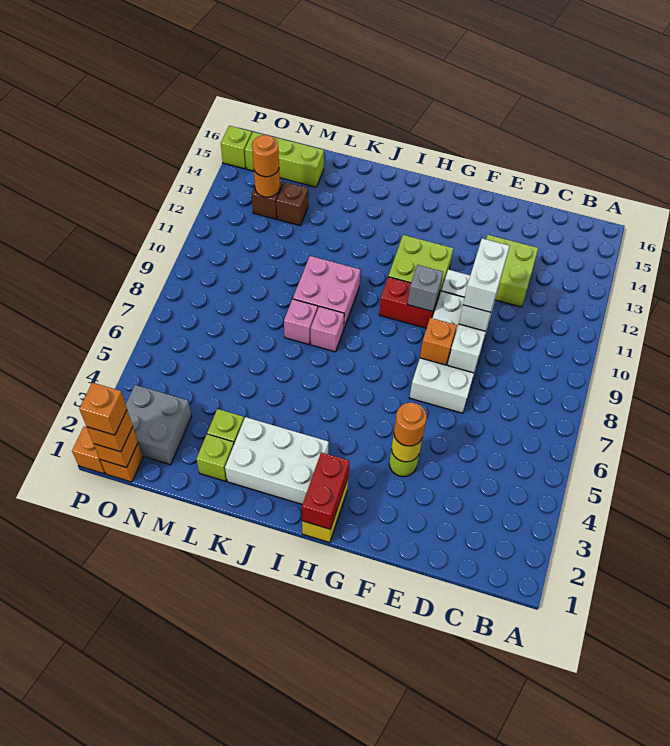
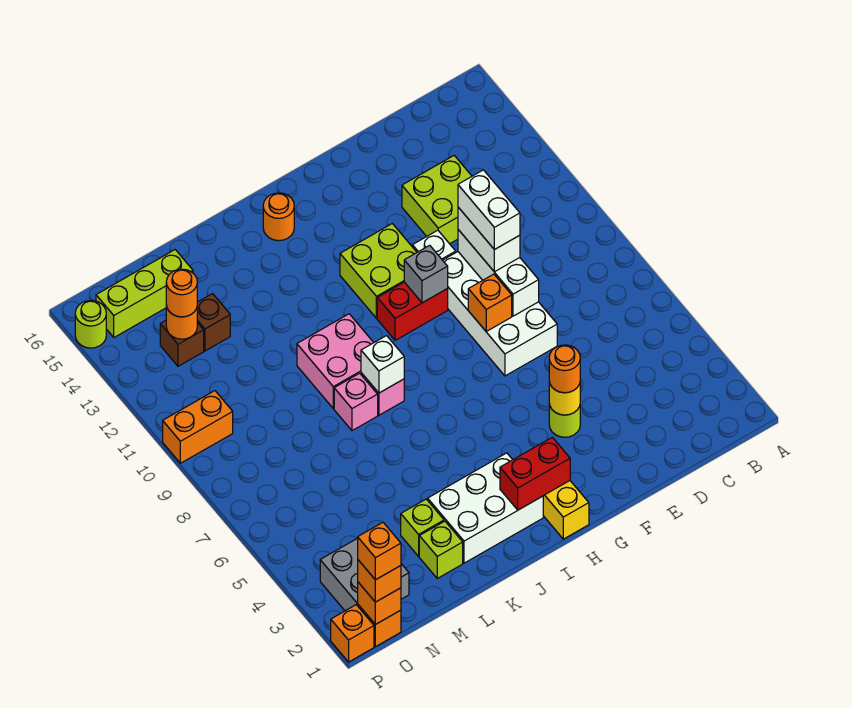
red 1x2 brick [302,452,349,529] -> red 1x2 brick turned to [500,437,570,510]
none -> orange 1x1 round brick [263,193,294,241]
none -> white 1x1 brick [361,336,404,393]
none -> orange 1x2 brick [163,391,233,463]
lime 1x1 brick [221,126,252,169] -> lime 1x1 round brick [75,300,106,348]

